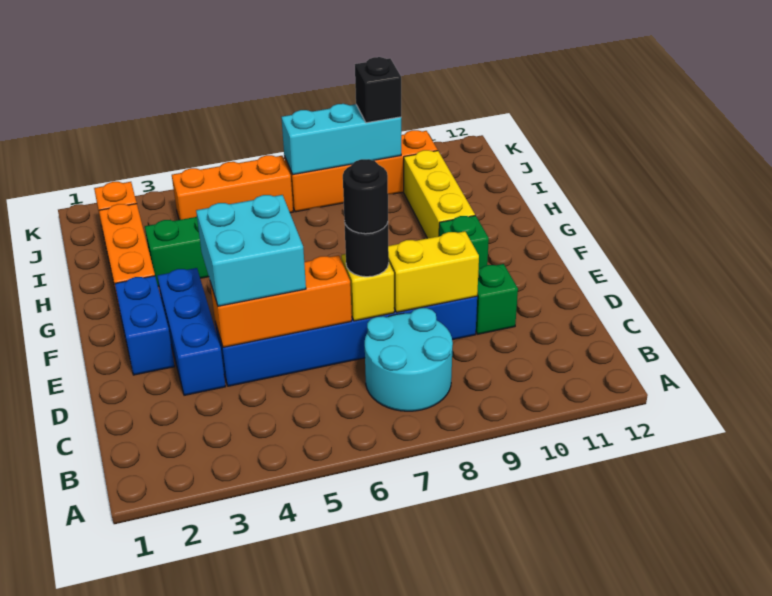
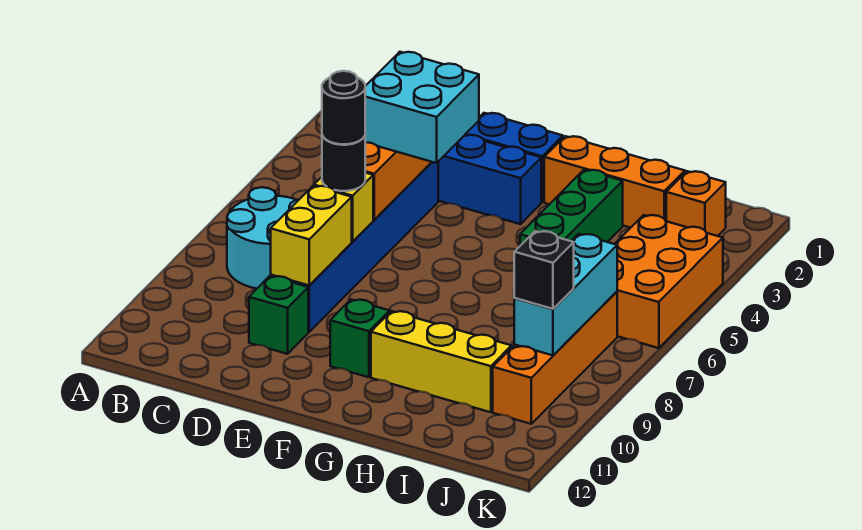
orange 1x3 brick [172,155,293,220] -> orange 2x3 brick [615,215,723,348]

